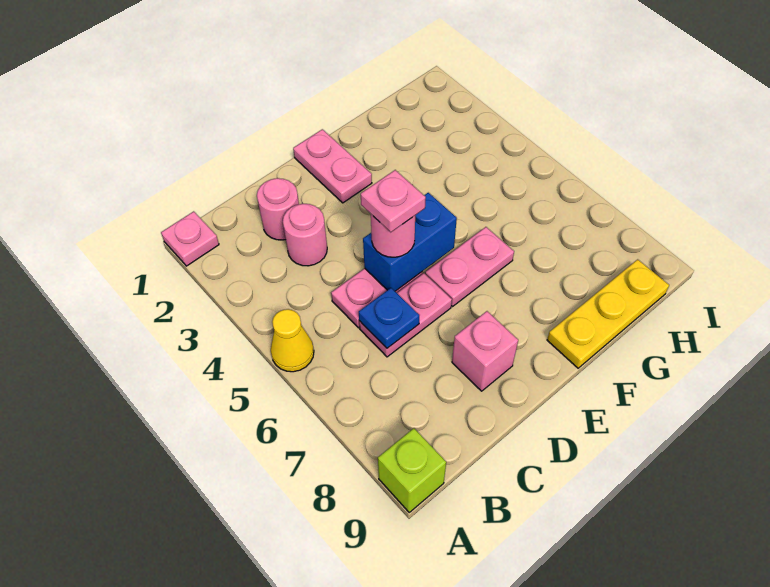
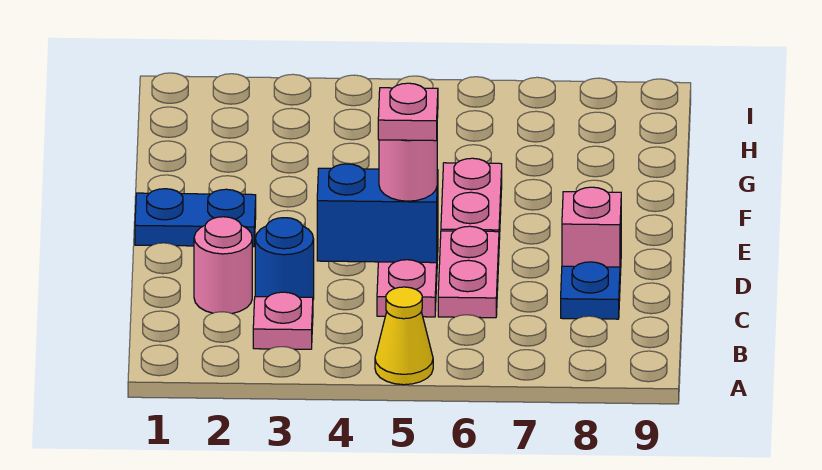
pink 1x1 plate [161,211,219,266] -> pink 1x1 plate moved to [253,292,313,349]
lime 1x1 brick [378,428,446,512] -> none
pink 1x1 round brick [283,204,327,266] -> blue 1x1 round brick [255,218,314,299]
blue 1x1 plate [359,288,419,348] -> blue 1x1 plate moved to [561,262,620,319]
blue 1x2 brick [363,193,457,291] -> blue 1x2 brick turned to [317,164,438,263]
pink 1x2 plate [293,129,372,203] -> blue 1x2 plate [135,189,256,247]
yellow 1x3 plate [547,259,669,368] -> none

